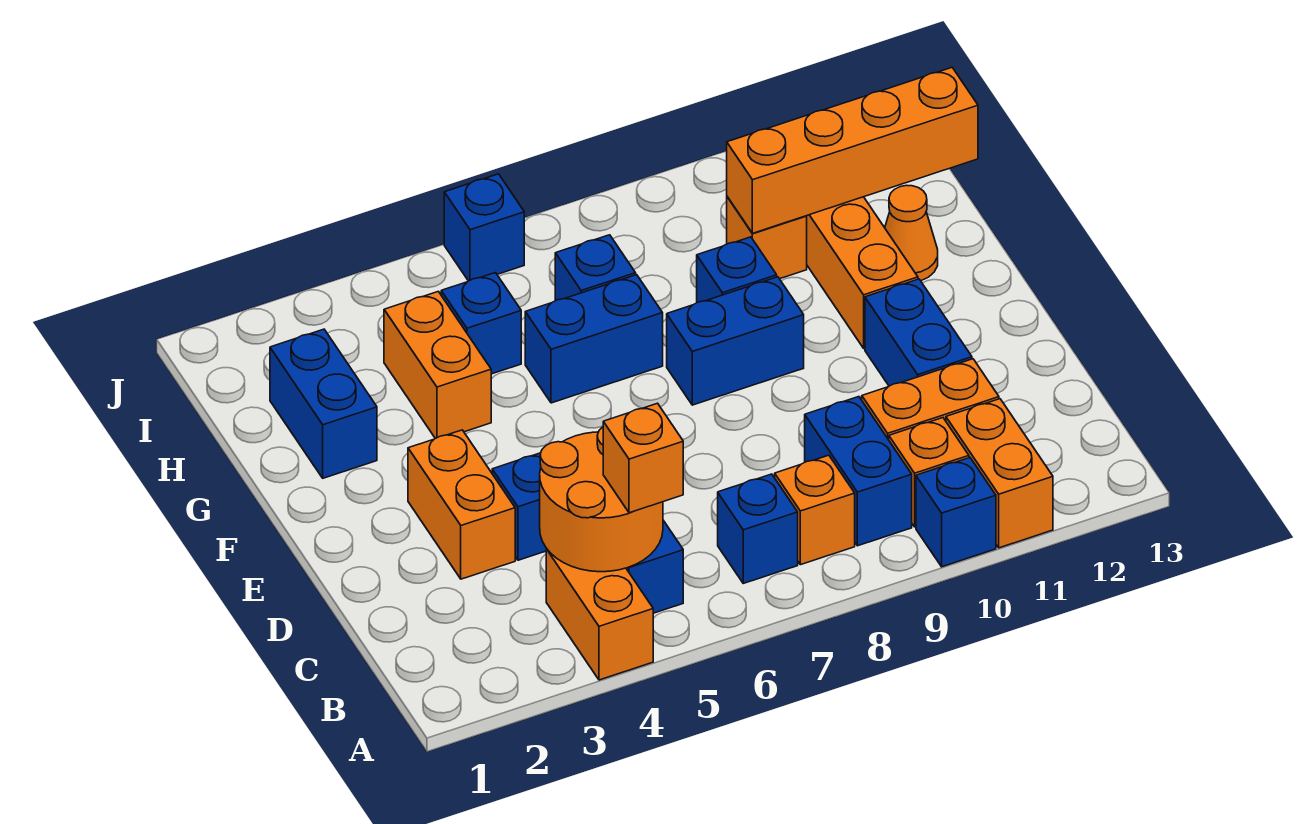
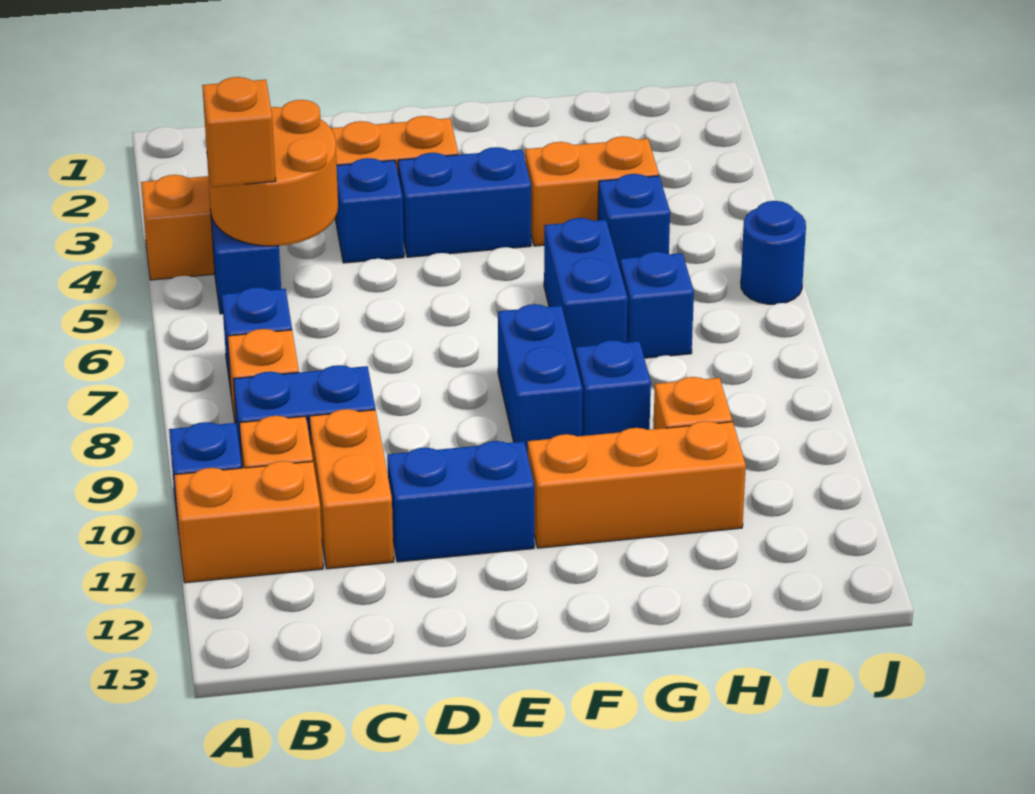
blue 1x2 brick [270,329,377,478] -> blue 1x2 brick moved to [398,147,531,257]
orange 1x1 cone [885,185,938,281] -> none
orange 1x4 brick [727,68,978,233] -> none
blue 1x1 brick [444,174,524,281] -> blue 1x1 round brick [741,201,806,304]

